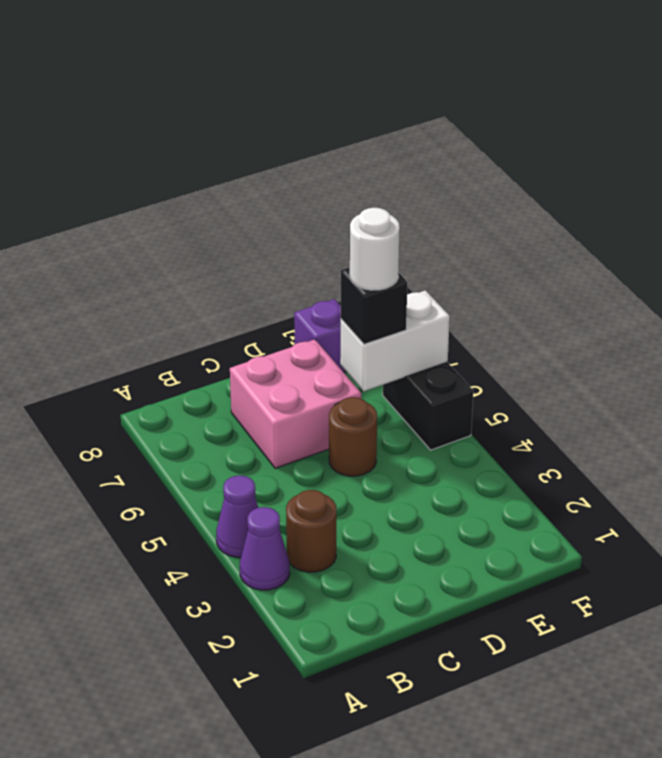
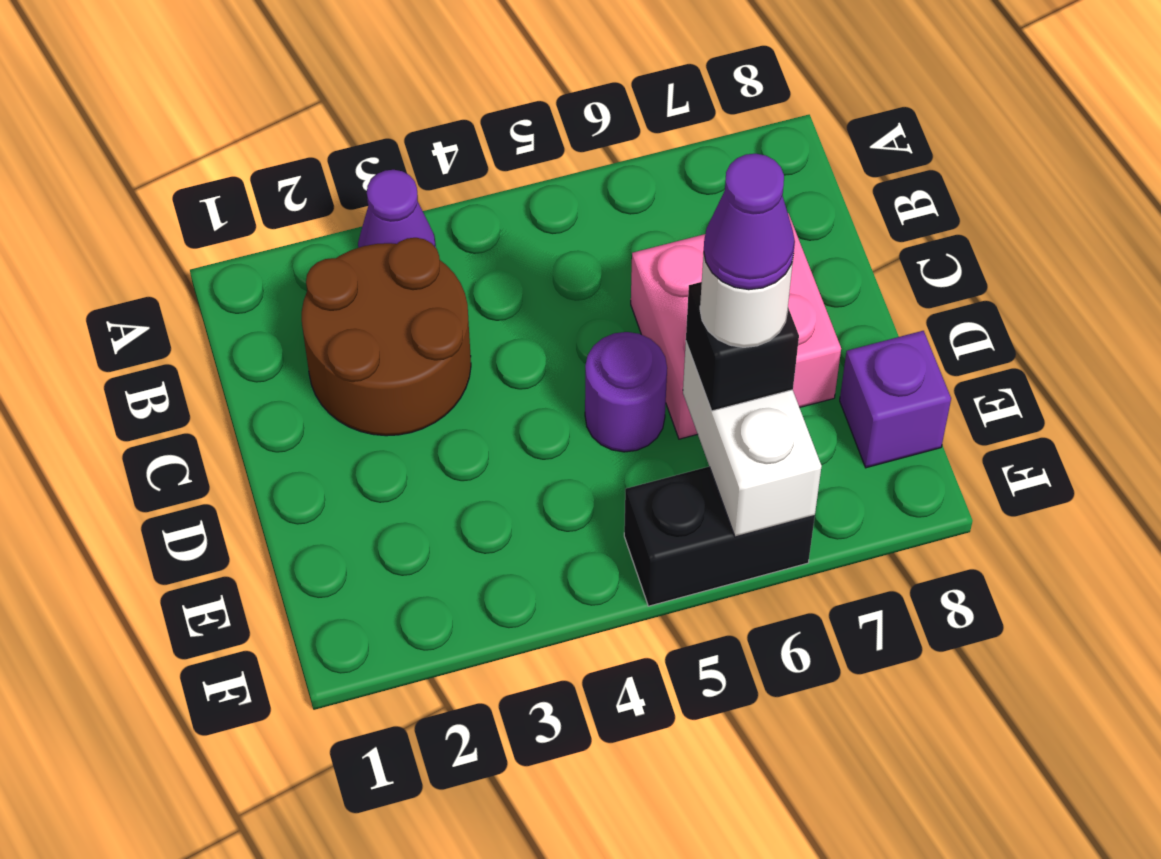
purple 1x1 cone [216,476,258,557] -> purple 1x1 cone moved to [704,154,795,290]
brown 1x1 round brick [286,490,336,572] -> brown 2x2 round brick [302,238,471,436]
brown 1x1 round brick [329,397,377,476] -> purple 1x1 round brick [585,332,667,452]

